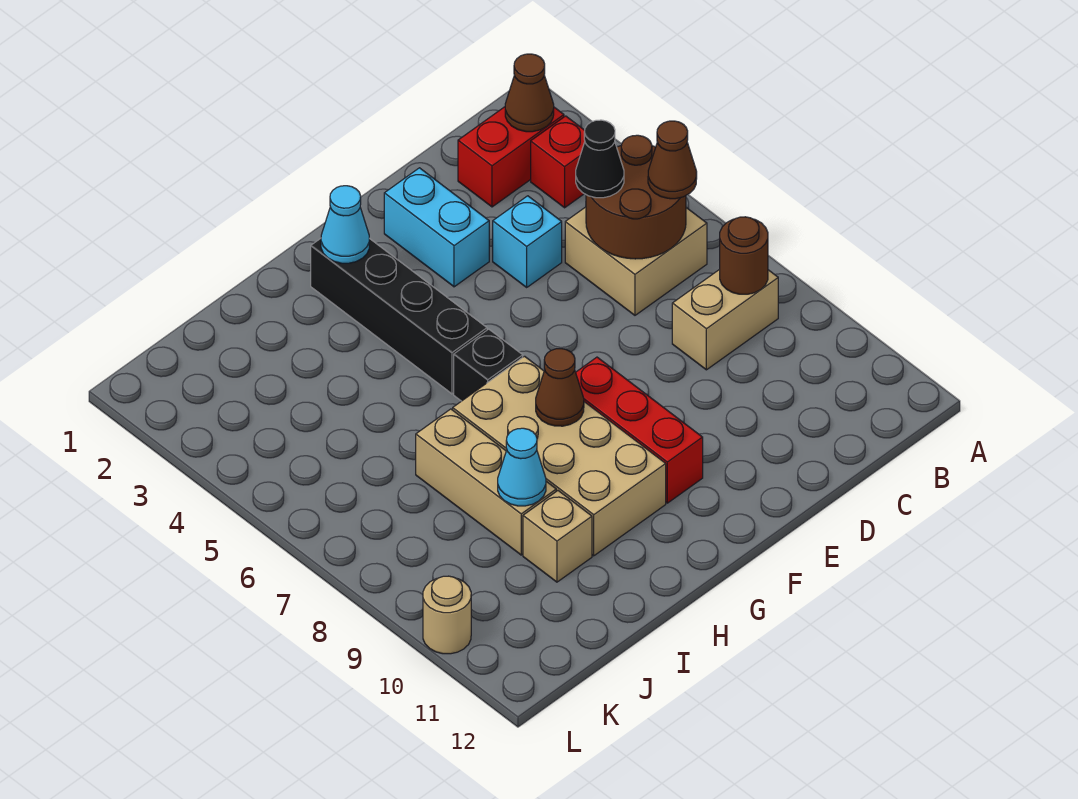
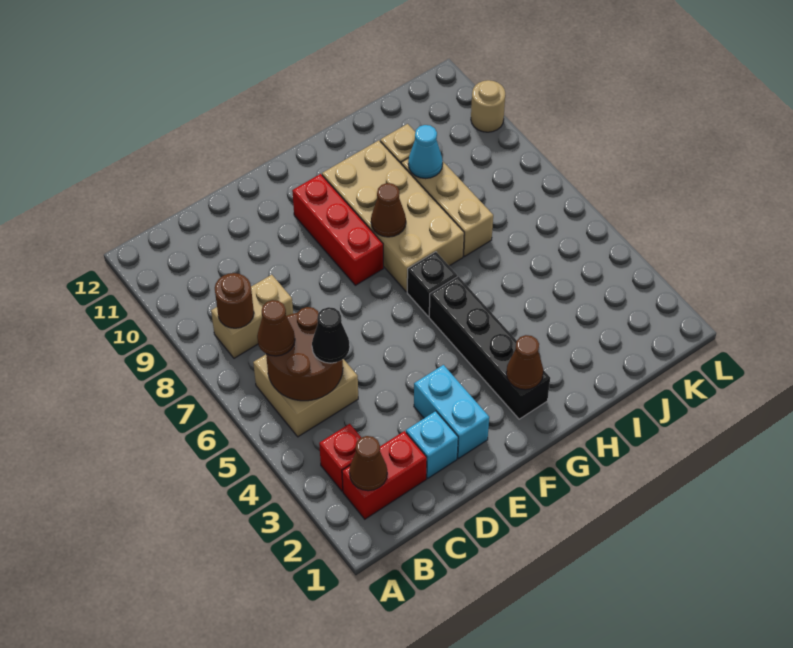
cyan 1x1 brick [493,196,562,287] -> cyan 1x1 brick moved to [406,411,458,478]
cyan 1x1 cone [321,186,369,263] -> brown 1x1 cone [506,335,543,390]

